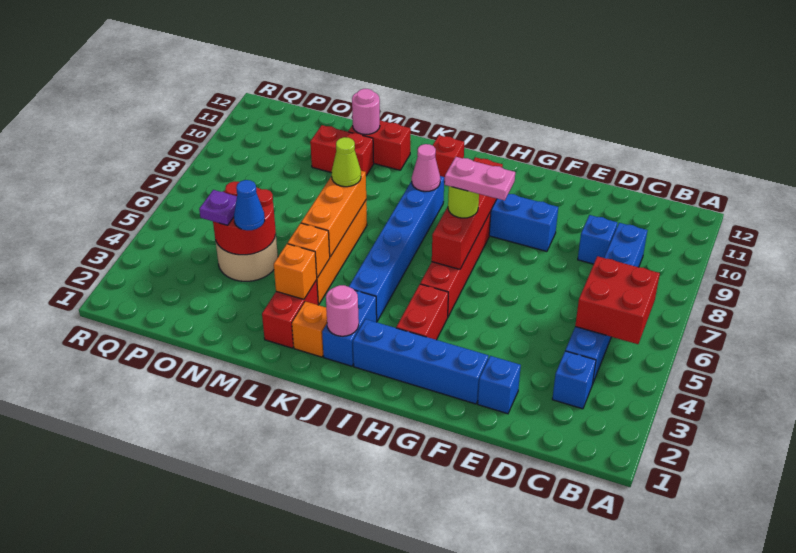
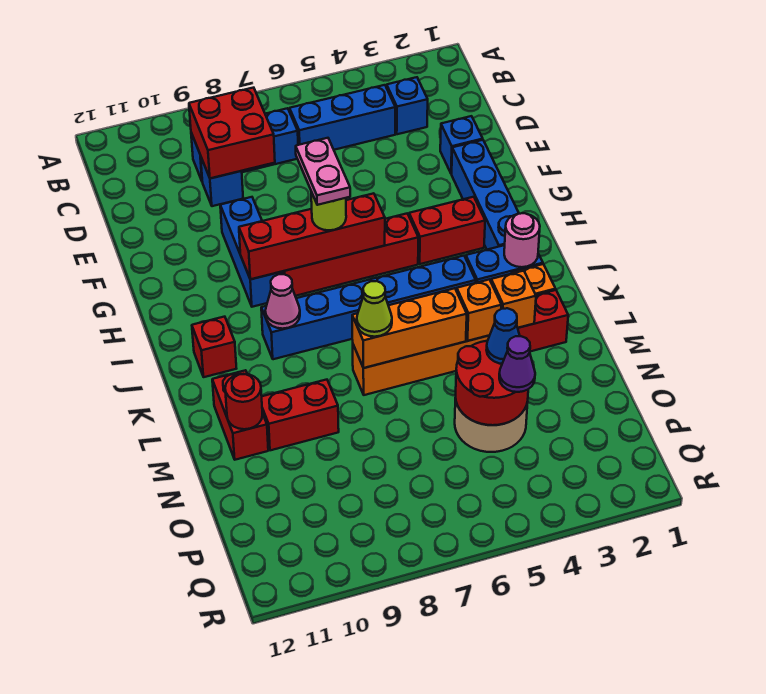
red 2x2 brick [575,256,660,344] -> red 2x2 brick moved to [189,88,275,178]
red 1x2 brick [310,125,374,176] -> red 1x2 brick turned to [262,380,339,450]
pink 1x1 round brick [352,89,380,134] -> red 1x1 round brick [225,374,262,429]
purple 1x1 plate [199,190,237,225] -> purple 1x1 cone [499,336,535,392]

